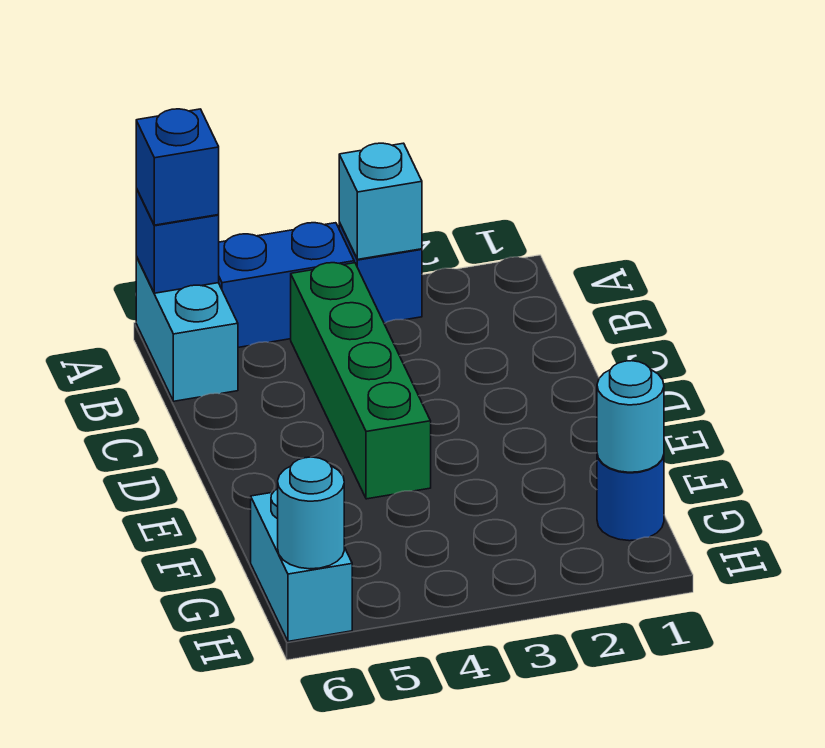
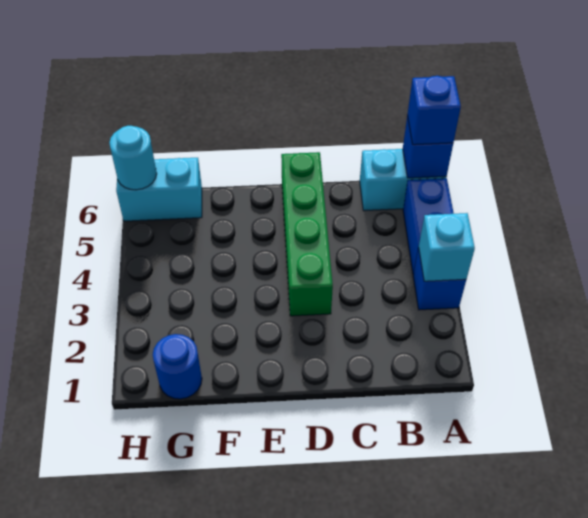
green 1x4 brick [291,263,431,499] -> green 1x4 brick turned to [281,152,333,316]
cyan 1x1 round brick [597,361,664,472] -> none

